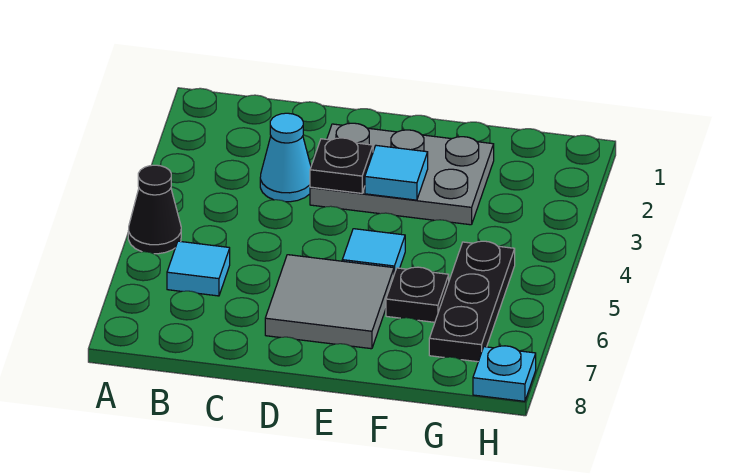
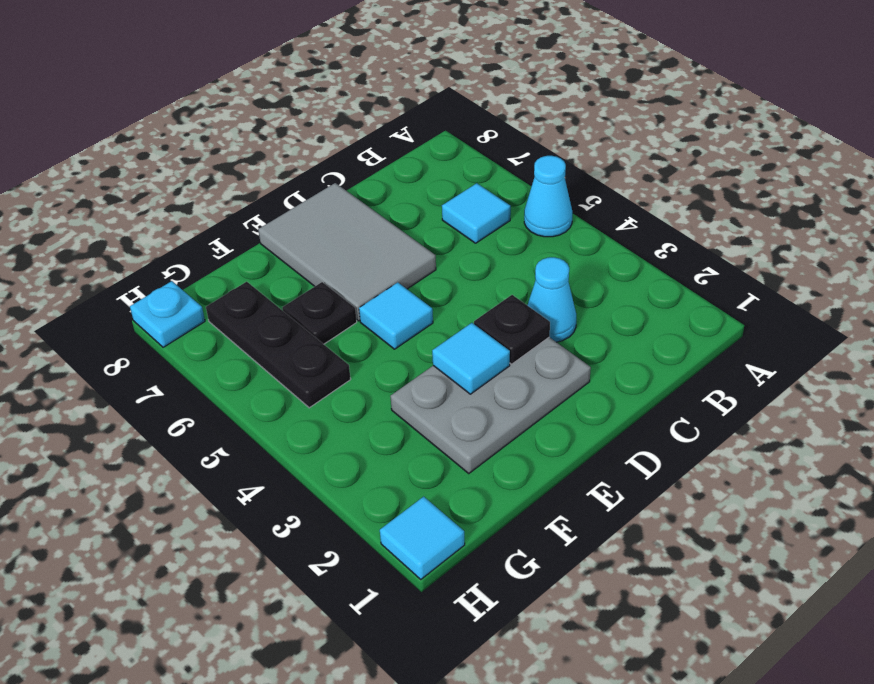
black 1x1 cone [128,165,181,254] -> cyan 1x1 cone [524,156,572,237]
grey 2x2 tile [265,255,394,349] -> grey 2x3 tile [258,183,436,321]
none -> cyan 1x1 tile [380,497,465,579]

